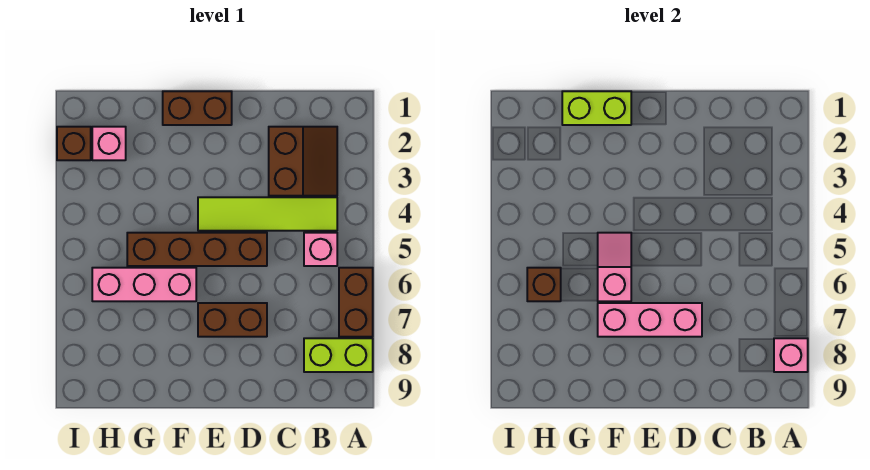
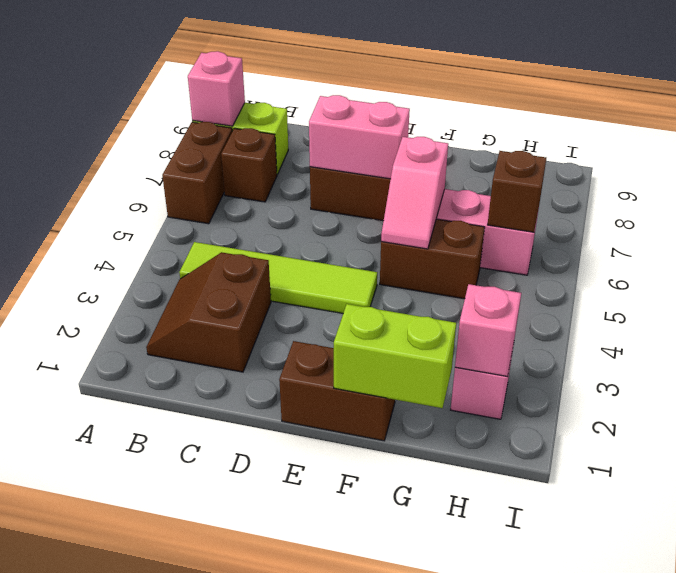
pink 1x1 brick [304,233,337,266] -> pink 1x1 brick moved to [455,284,521,377]
brown 1x4 brick [127,233,267,266] -> brown 1x2 brick [380,219,485,299]
pink 1x3 brick [598,303,702,337] -> pink 1x2 brick [309,95,410,179]
brown 1x1 brick [57,127,91,160] -> brown 1x1 brick moved to [221,128,277,202]

